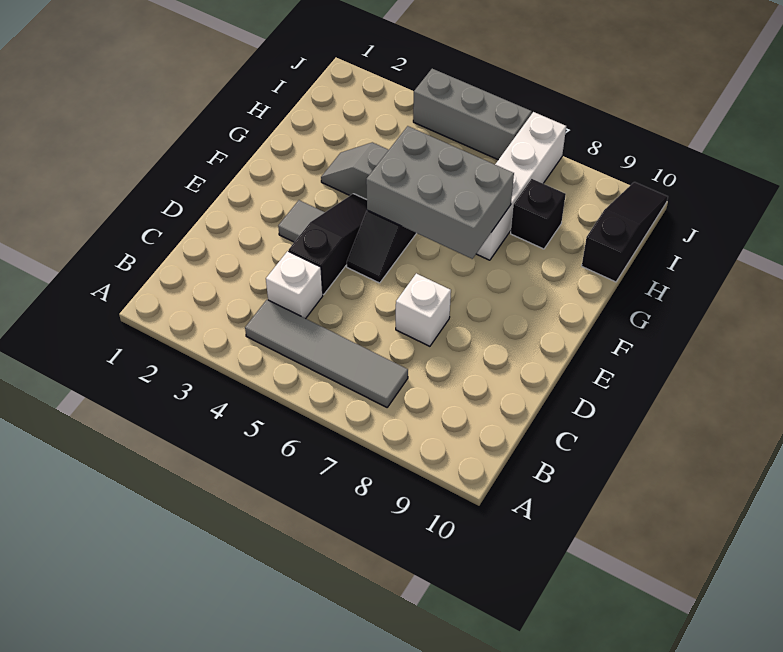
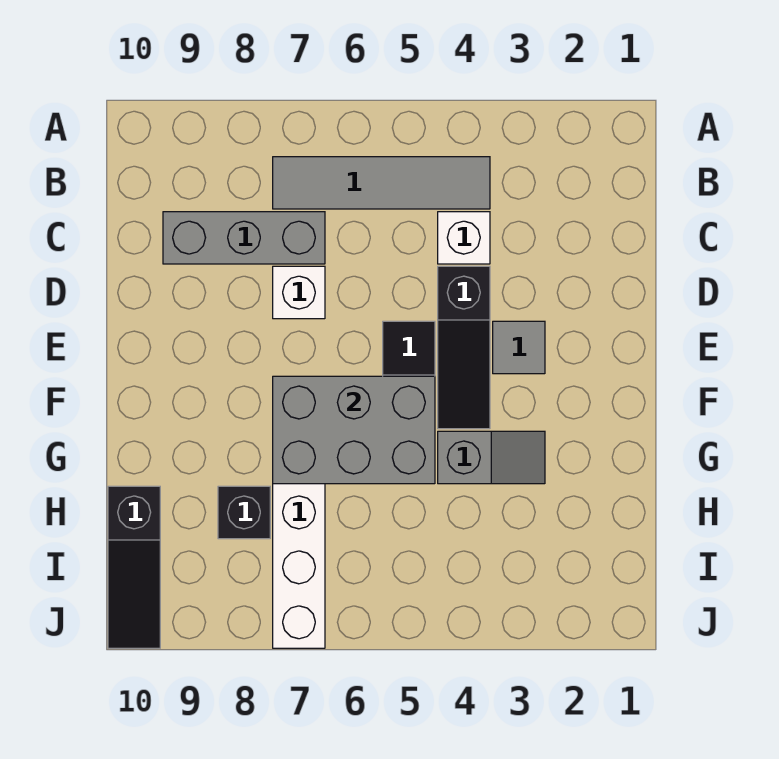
grey 1x3 brick [413,69,532,160] -> grey 1x3 brick moved to [163,212,325,264]

